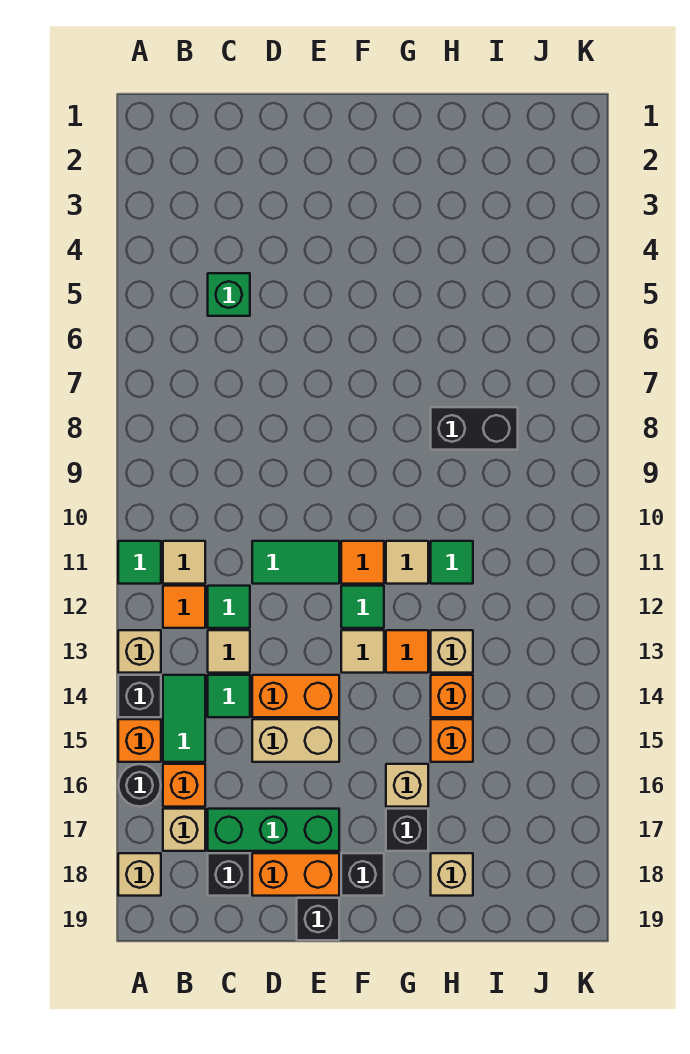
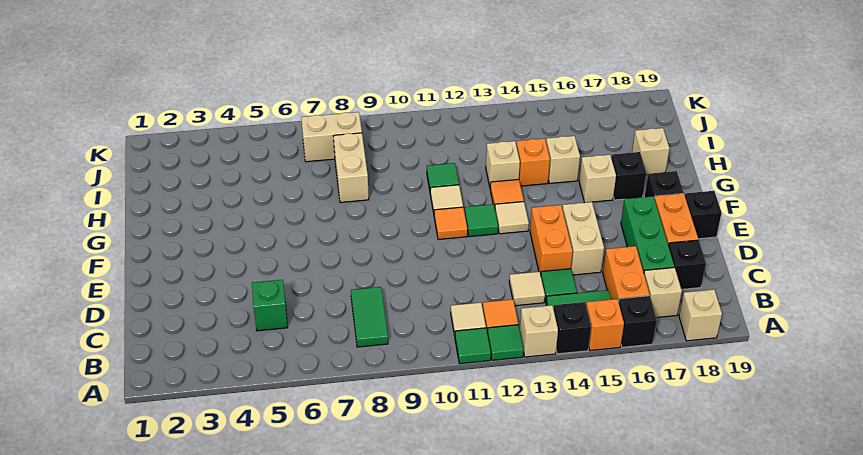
black 1x1 round brick [118,764,161,807] -> black 1x1 brick [619,296,657,347]
orange 1x1 brick [163,764,205,807] -> orange 1x2 brick [603,246,650,302]
green 1x1 tile [208,586,250,628] -> green 1x1 tile moved to [487,325,524,360]
green 1x2 tile [252,541,339,584] -> green 1x2 tile moved to [351,287,388,347]
black 1x2 brick [431,407,518,450] -> tan 1x2 brick [334,133,369,203]
orange 1x1 brick [431,719,473,762] -> tan 1x1 brick [546,136,580,183]
none -> tan 1x2 brick [301,112,362,162]

